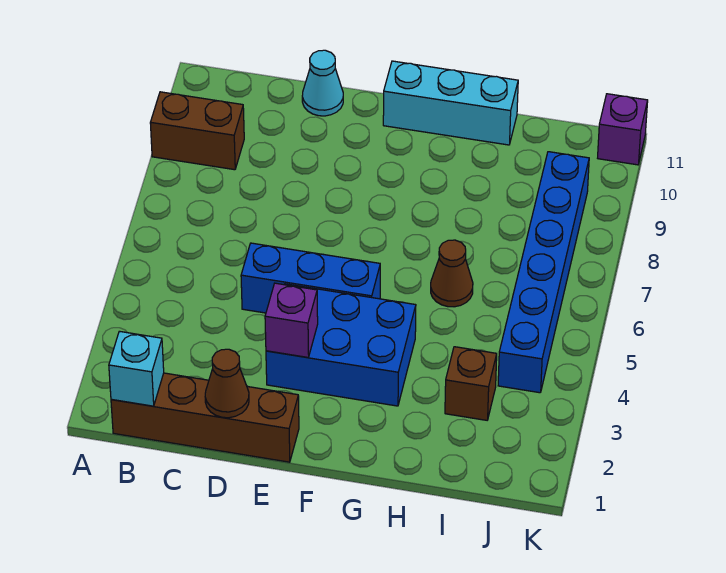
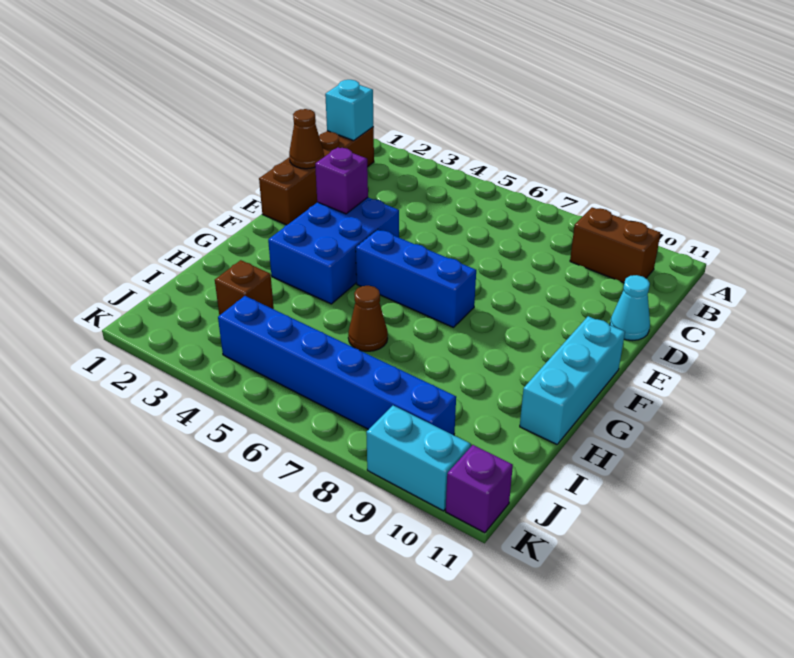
brown 1x2 brick [150,92,244,170] -> brown 1x2 brick turned to [570,207,660,283]
blue 1x3 brick [241,243,380,313] -> blue 1x3 brick turned to [356,229,476,328]
none -> cyan 1x2 brick [366,406,471,511]

